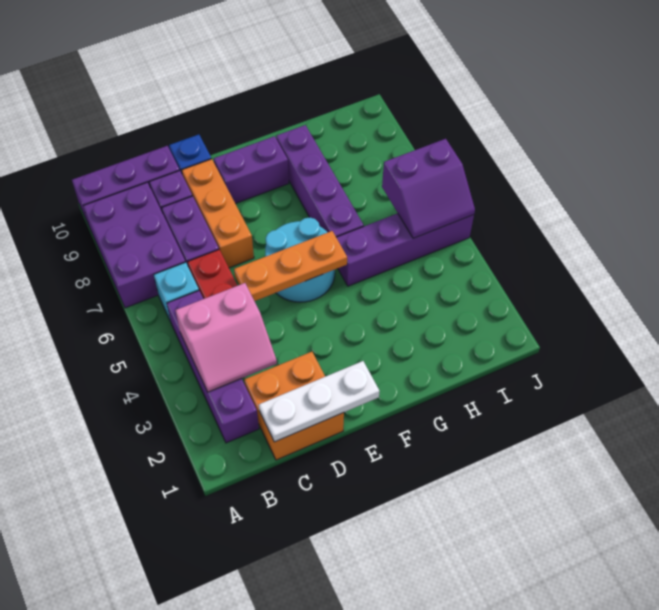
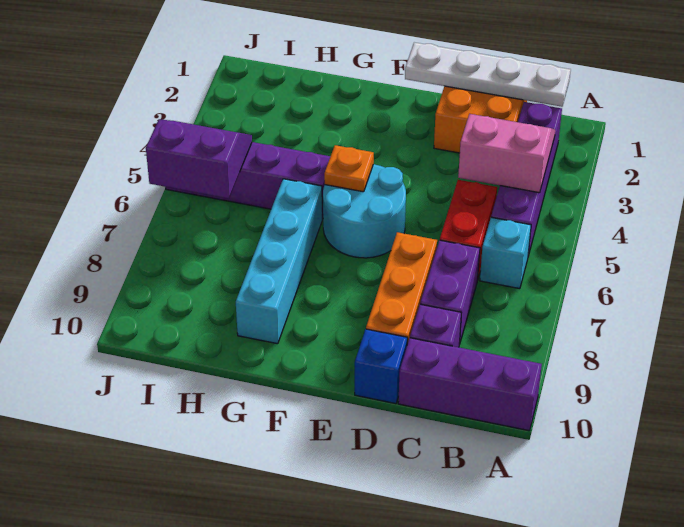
purple 2x3 brick [83,182,185,308] -> none
white 1x3 plate [259,361,380,442] -> white 1x4 plate [405,42,571,107]
orange 1x3 plate [234,231,347,301] -> orange 1x1 plate [324,145,374,192]
purple 1x2 brick [214,136,289,204] -> none
purple 1x4 brick [276,125,364,237] -> cyan 1x4 brick [236,179,322,344]

